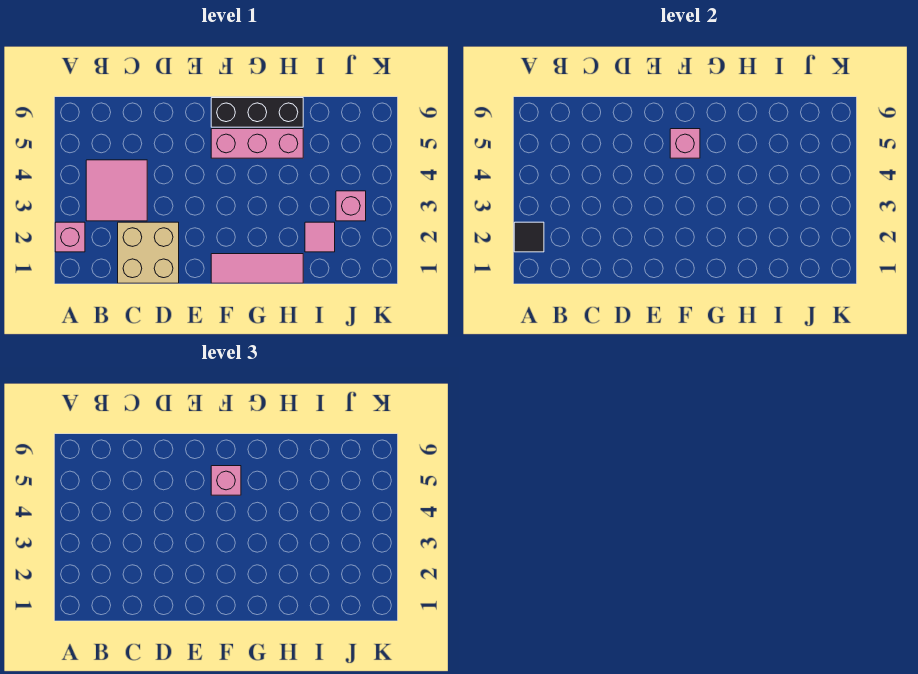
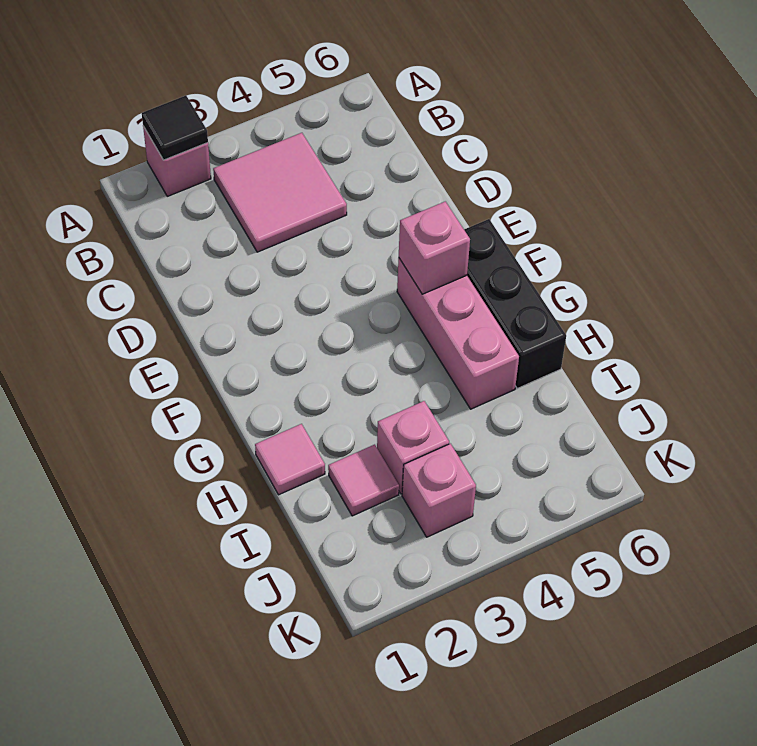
tan 2x2 brick [118,222,179,283] -> none
pink 1x3 tile [211,254,303,283] -> pink 1x1 tile [255,424,325,495]
pink 1x1 brick [211,466,241,495] -> pink 1x1 brick moved to [377,401,449,494]

